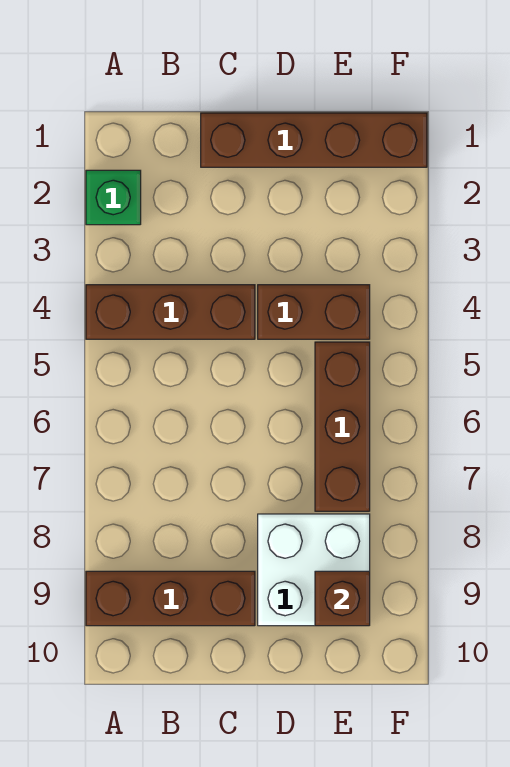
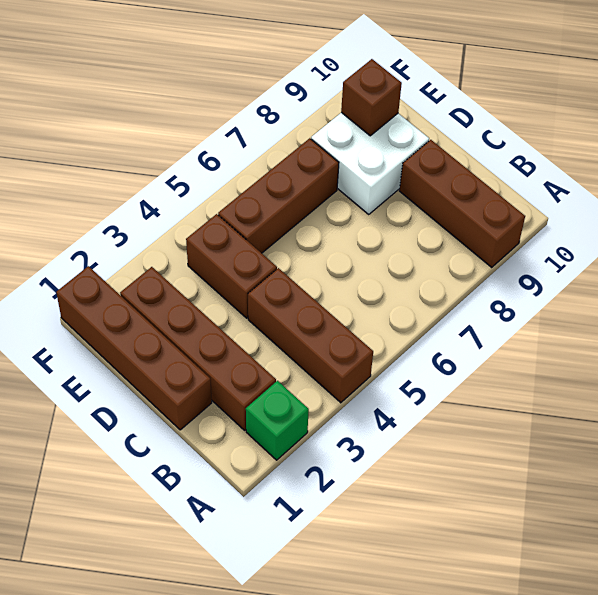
none -> brown 1x4 brick [120,267,276,430]

